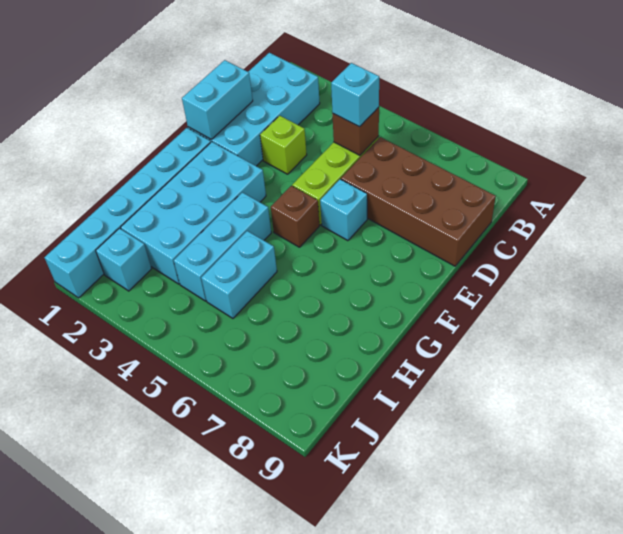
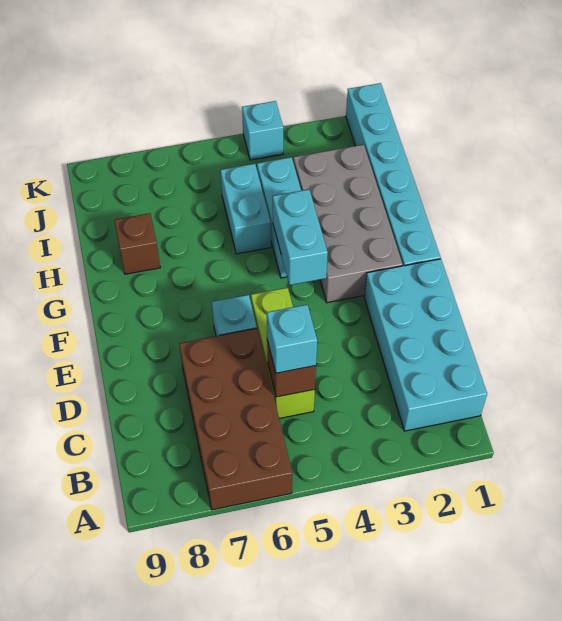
brown 2x4 brick [341,137,496,266] -> brown 2x4 brick turned to [179,329,292,510]
cyan 1x2 brick [182,60,253,139] -> cyan 1x2 brick moved to [273,189,328,285]
lime 1x1 brick [260,116,307,174] -> none
cyan 2x4 brick [121,142,266,284] -> grey 2x4 brick [293,145,403,303]
brown 1x1 brick [271,186,319,247] -> brown 1x1 brick moved to [114,213,160,274]
cyan 1x1 brick [96,228,152,291] -> cyan 1x1 brick moved to [242,101,283,160]

